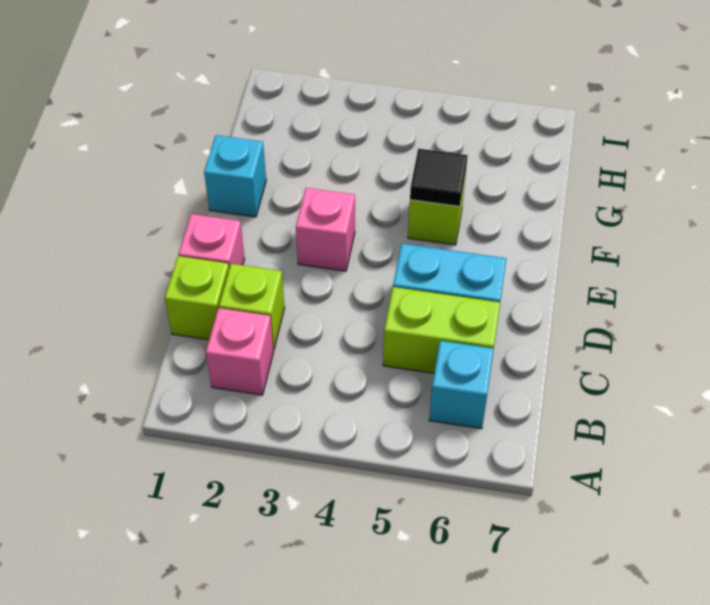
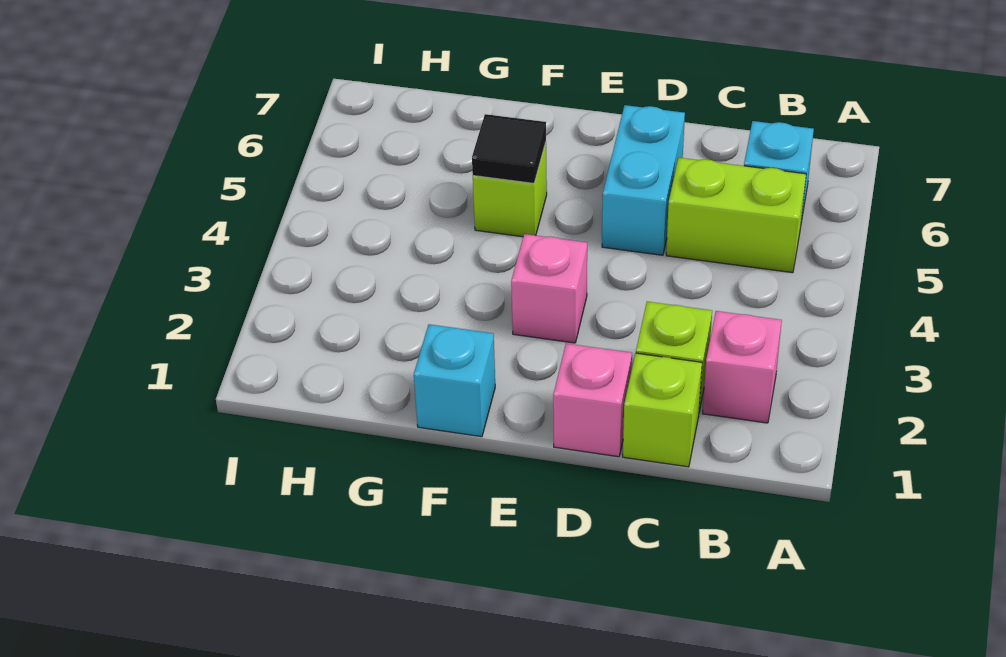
lime 1x2 brick [383,287,500,373] -> lime 1x2 brick turned to [666,158,806,273]

